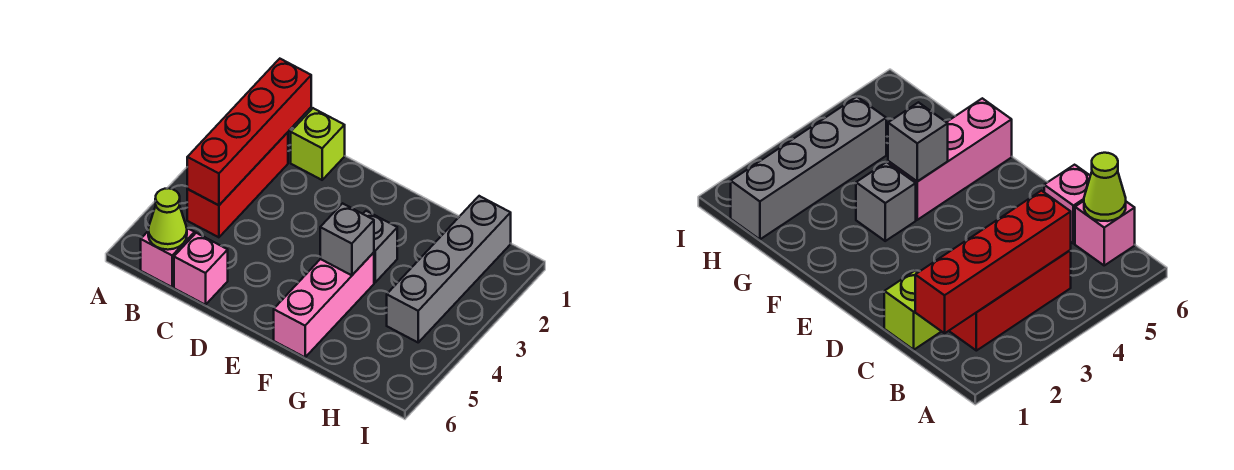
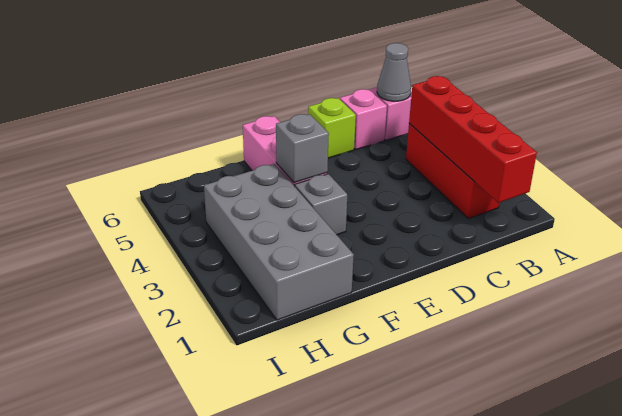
lime 1x1 cone [148,188,187,250] -> grey 1x1 cone [377,43,411,101]
lime 1x1 brick [291,108,345,180] -> lime 1x1 brick moved to [308,98,356,158]
grey 1x4 brick [387,196,511,342] -> grey 2x4 brick [204,164,354,320]

